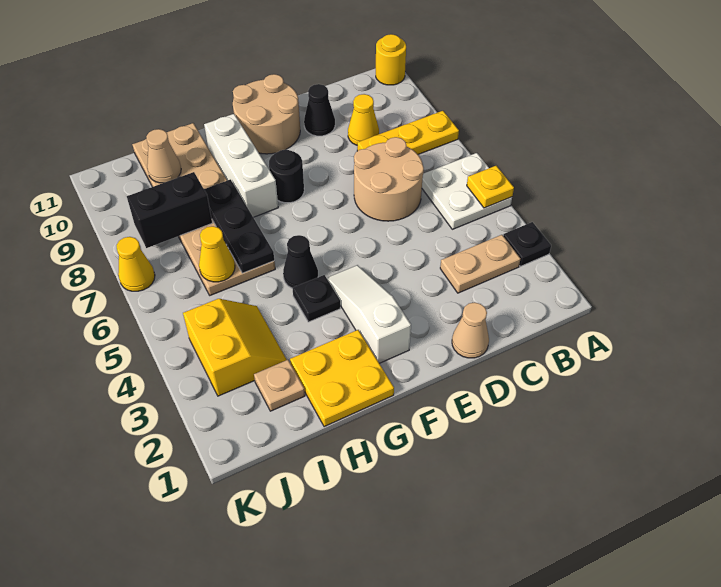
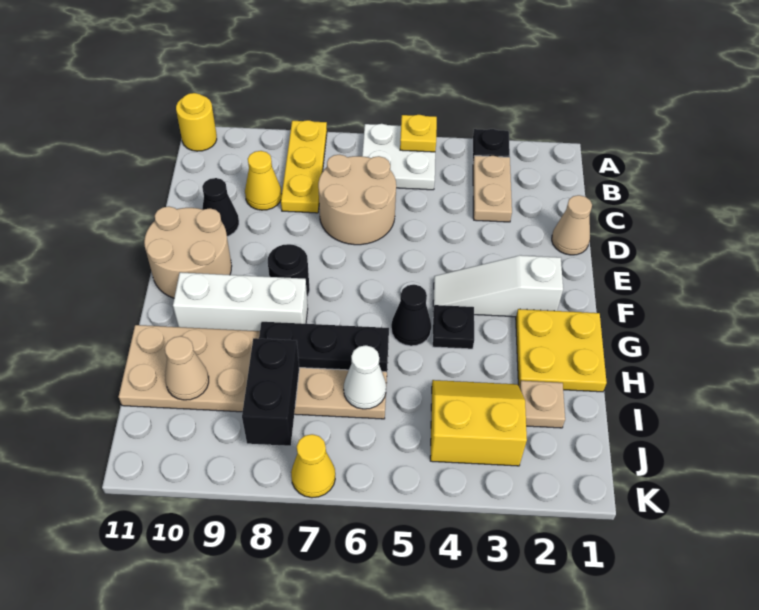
yellow 1x1 cone [199,226,235,282] -> white 1x1 cone [344,345,386,409]

